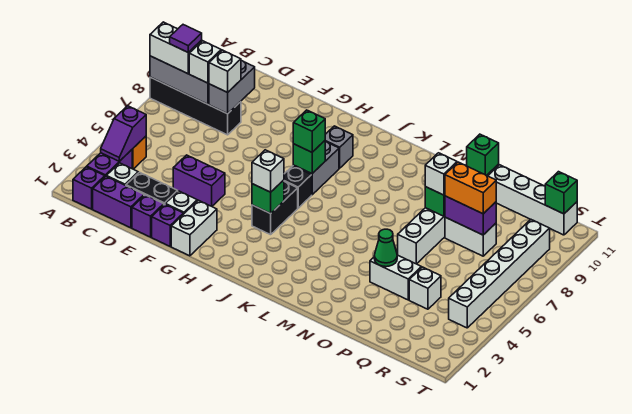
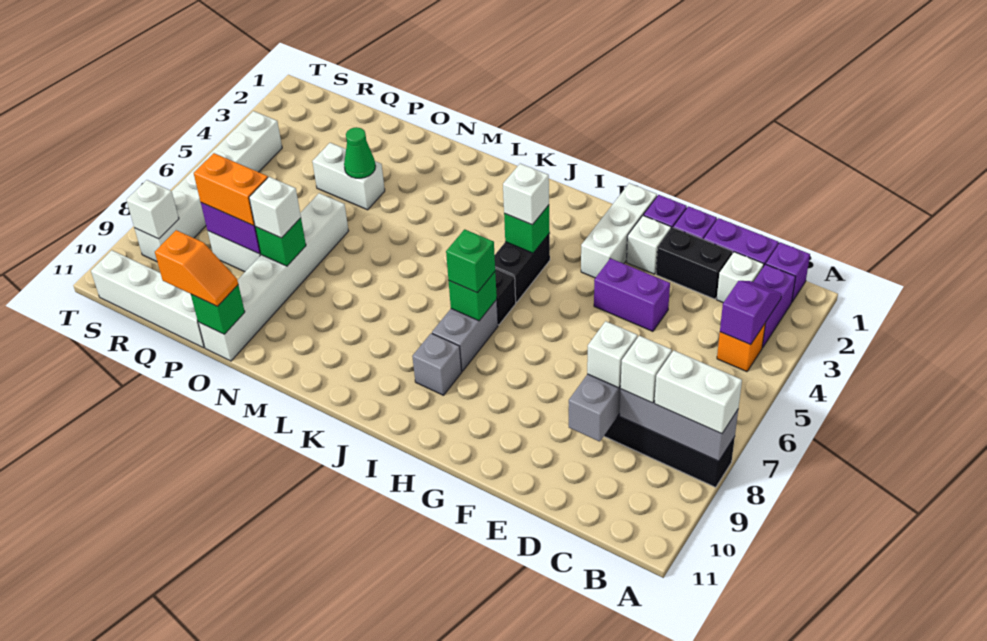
purple 1x1 tile [170,25,202,53] -> none
white 1x2 brick [171,200,217,256] -> white 1x3 brick [581,183,657,278]
none -> orange 1x2 slope [155,230,238,306]
white 1x1 brick [409,267,441,309] -> white 1x1 brick moved to [126,180,179,239]
green 1x1 brick [545,172,577,214] -> none

